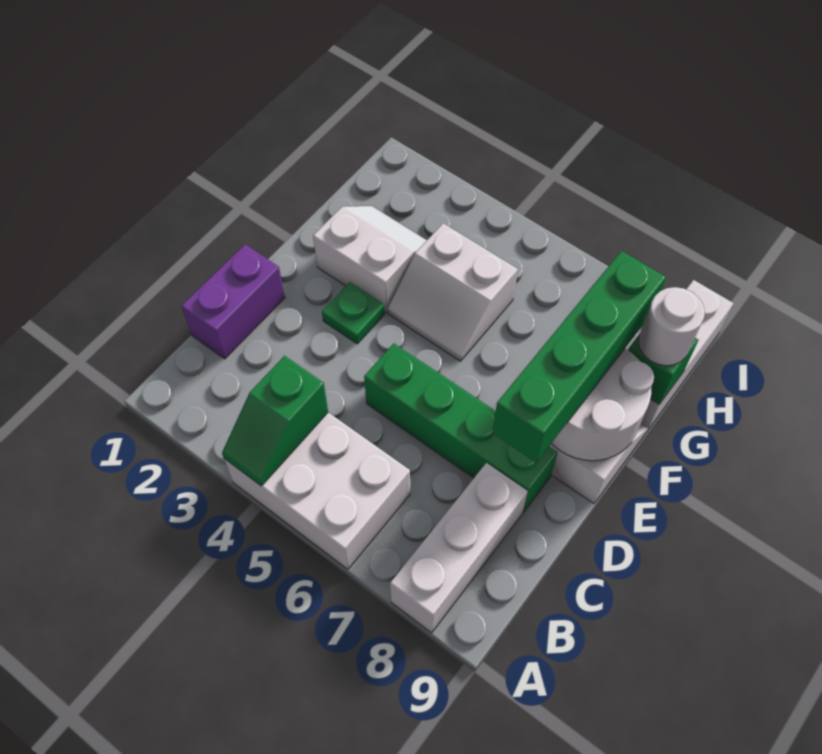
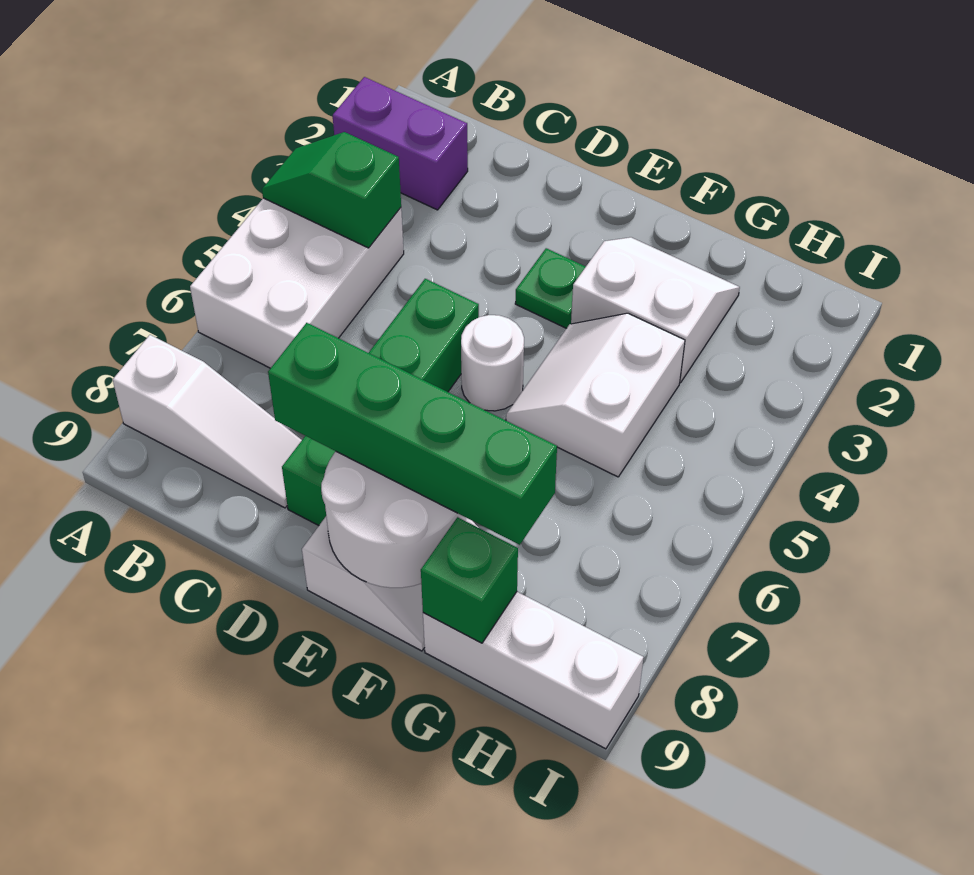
white 1x3 brick [390,463,528,633] -> white 1x3 slope [113,335,302,508]
purple 1x2 brick [182,244,285,359] -> purple 1x2 brick moved to [333,77,468,210]
white 2x2 slope [313,206,427,312] -> white 2x2 slope turned to [571,237,740,383]
white 1x1 round brick [638,287,705,366] -> white 1x1 round brick moved to [461,315,524,411]

